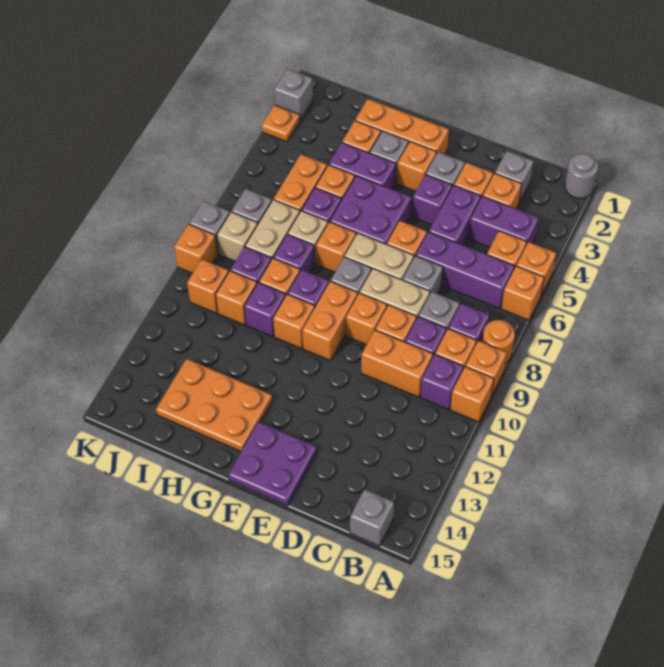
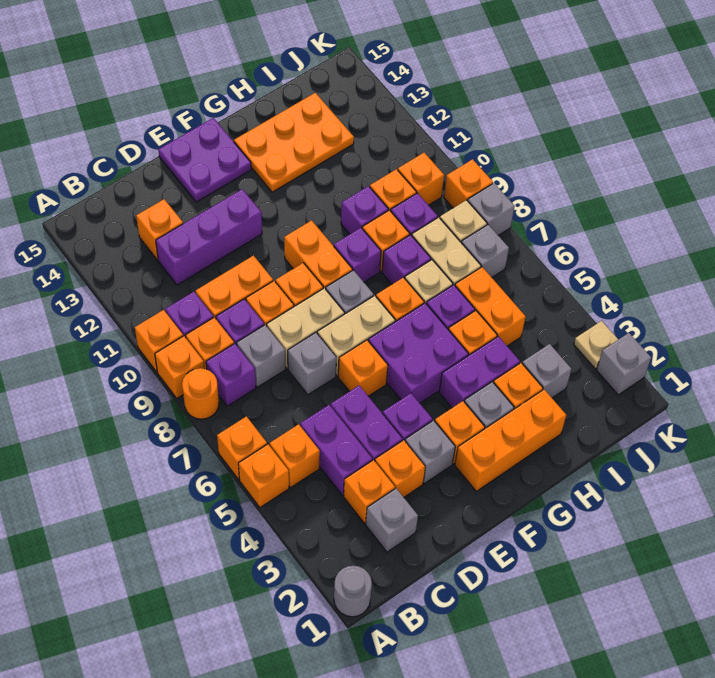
purple 1x2 brick [468,196,539,247] -> purple 1x2 brick turned to [300,405,372,495]
purple 1x3 brick [416,232,514,309] -> purple 1x3 brick moved to [156,189,262,285]
grey 1x1 brick [350,489,394,546] -> grey 1x1 brick moved to [522,344,571,398]
orange 1x1 brick [273,294,315,349] -> orange 1x1 brick moved to [136,199,183,260]
orange 1x1 plate [262,105,300,142] -> tan 1x1 plate [574,321,618,369]

